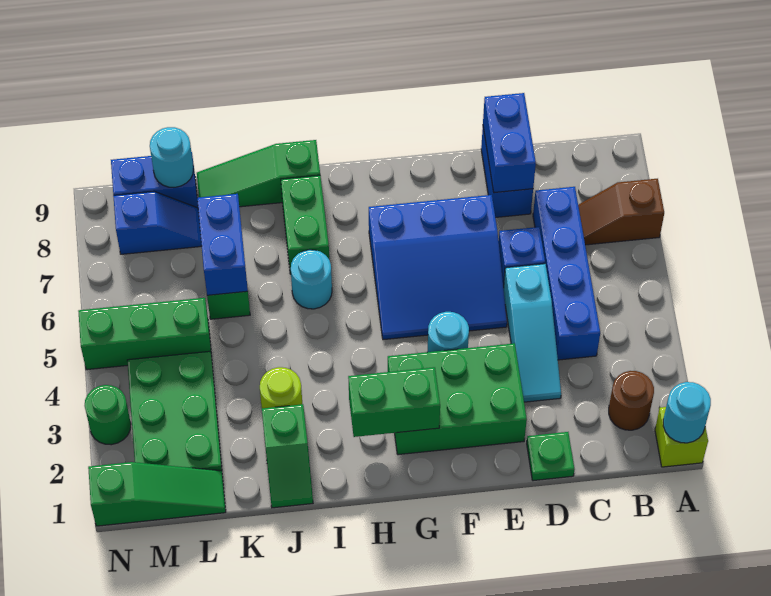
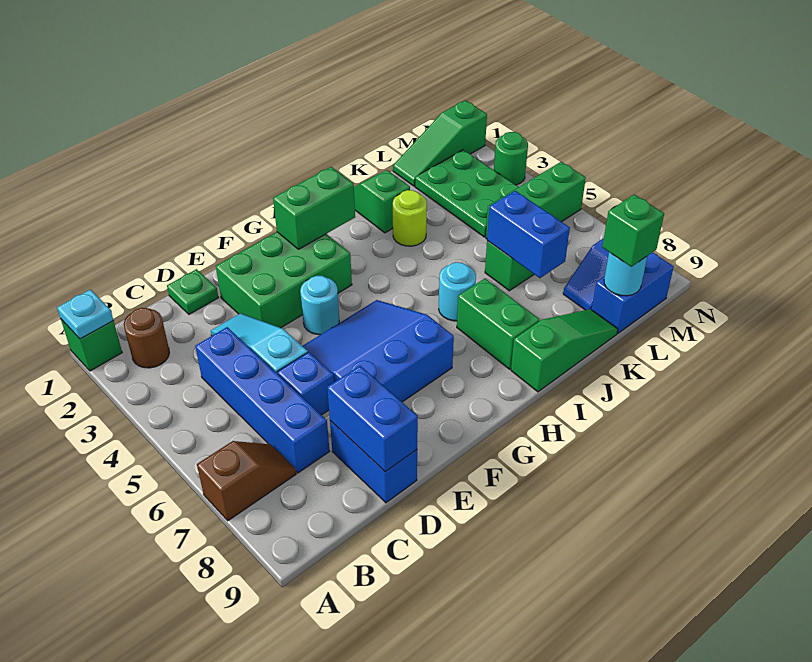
lime 1x1 brick [655,407,708,467] -> green 1x1 brick [61,319,122,371]
cyan 1x1 round brick [663,382,711,443] -> cyan 1x1 plate [57,290,113,339]
none -> green 1x1 brick [602,194,664,267]

